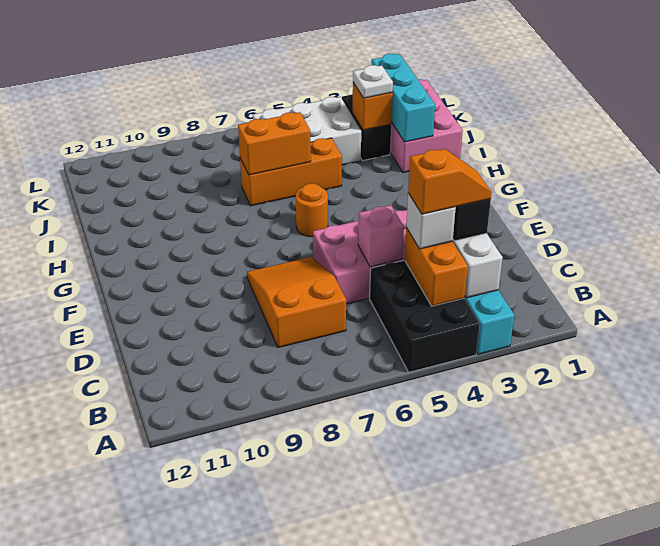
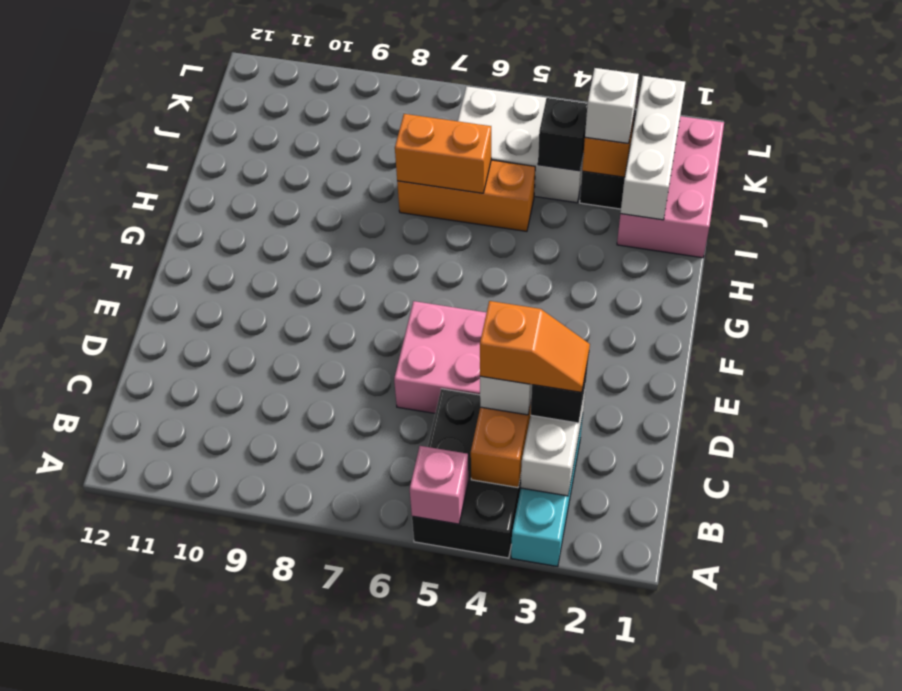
orange 2x3 slope [247,257,346,348] -> none
pink 1x1 brick [358,205,404,267] -> pink 1x1 brick moved to [410,446,468,524]
orange 1x1 round brick [296,184,328,237] -> none
cyan 1x3 brick [372,54,435,142] -> white 1x3 brick [620,76,685,220]
white 1x1 plate [353,65,393,98] -> white 1x1 brick [585,68,639,144]
none -> black 1x1 brick [538,98,588,171]

